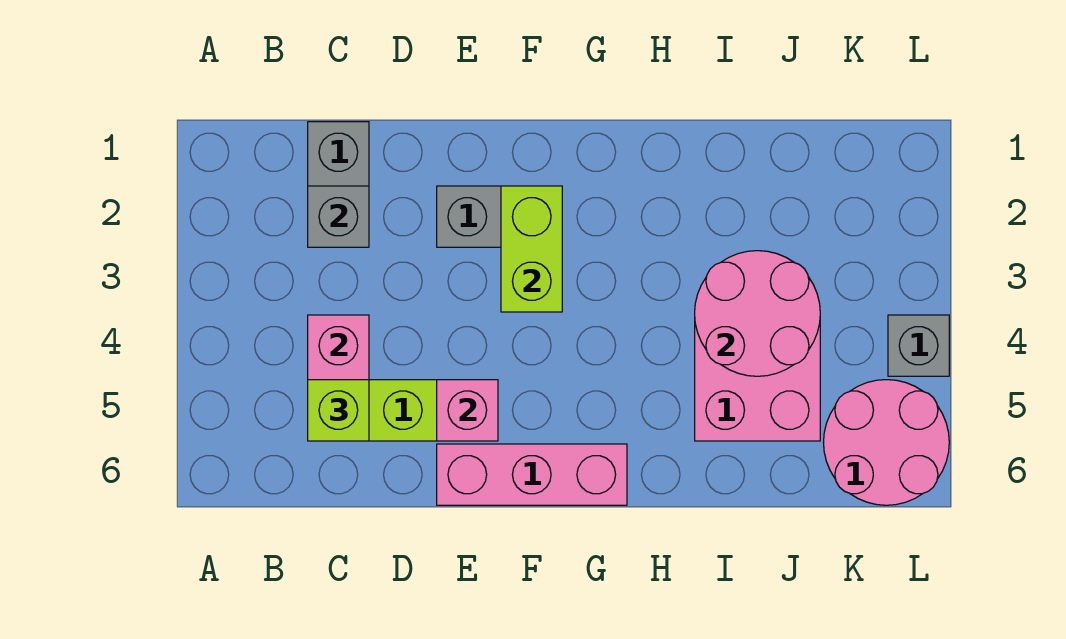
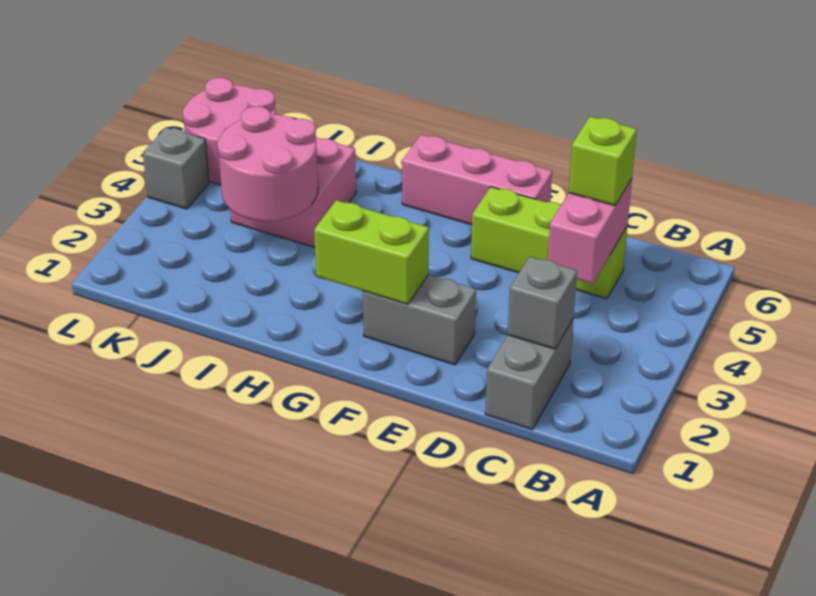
pink 1x1 brick [437,380,498,441] -> none
lime 1x2 brick [501,186,562,312] -> lime 1x2 brick turned to [314,200,429,304]

